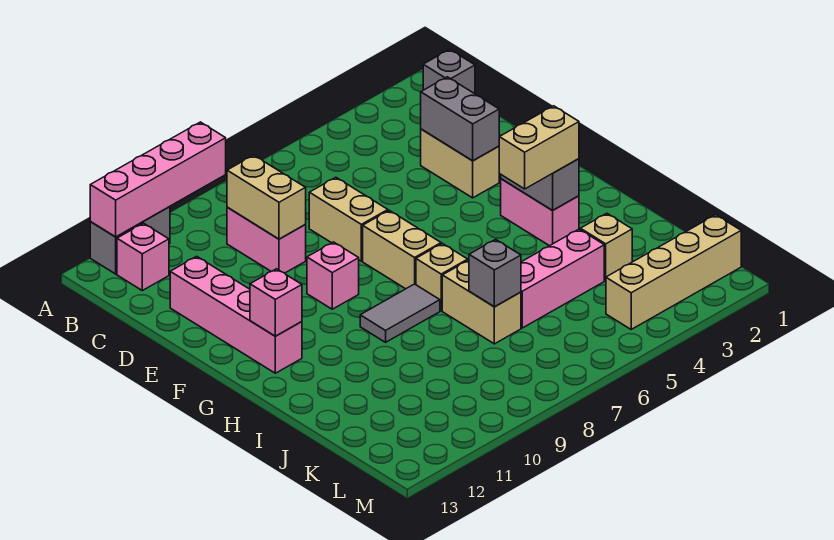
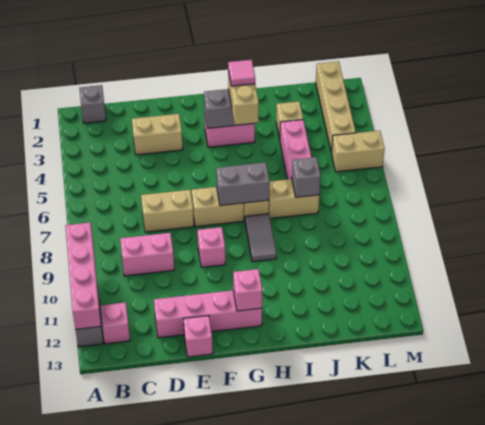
tan 1x2 brick [227,155,306,239] -> tan 1x2 brick moved to [332,131,385,172]
grey 1x2 brick [421,77,499,161] -> grey 1x2 brick moved to [216,162,270,206]
none -> pink 1x1 brick [184,316,213,357]
none -> pink 1x1 tile [228,60,255,86]

